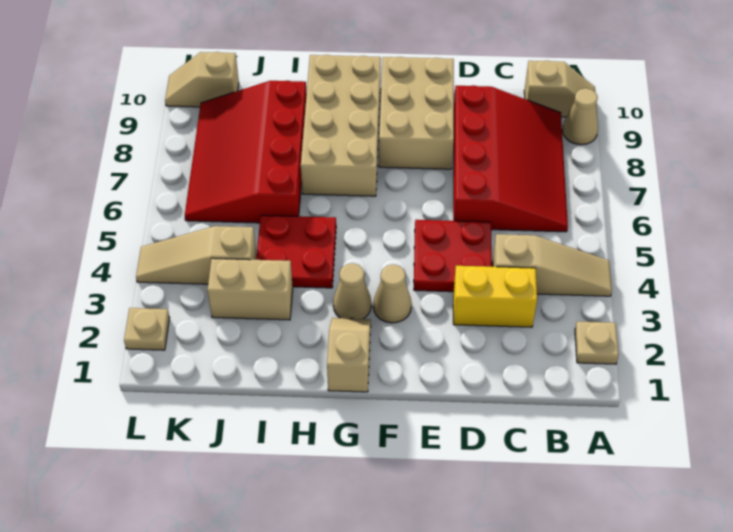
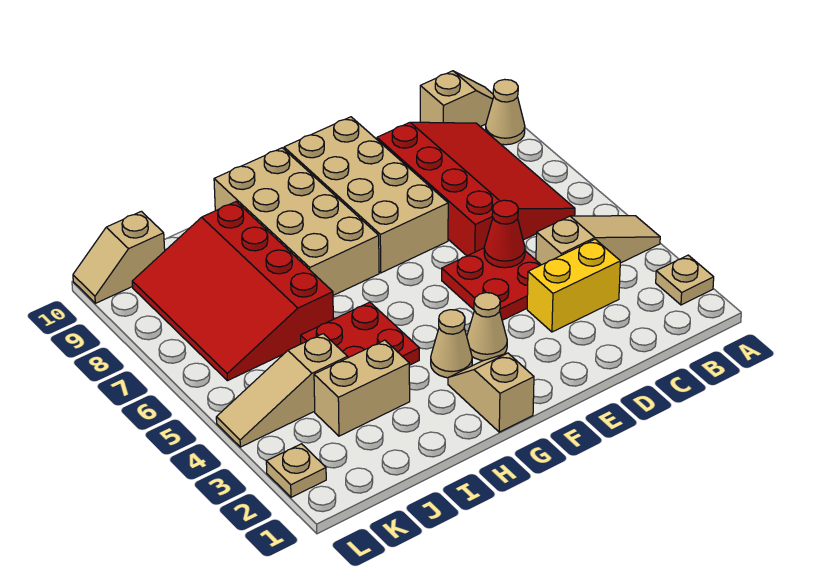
none -> red 1x1 cone [484,200,525,268]
tan 2x3 brick [379,57,454,169] -> tan 2x4 brick [284,117,448,273]

